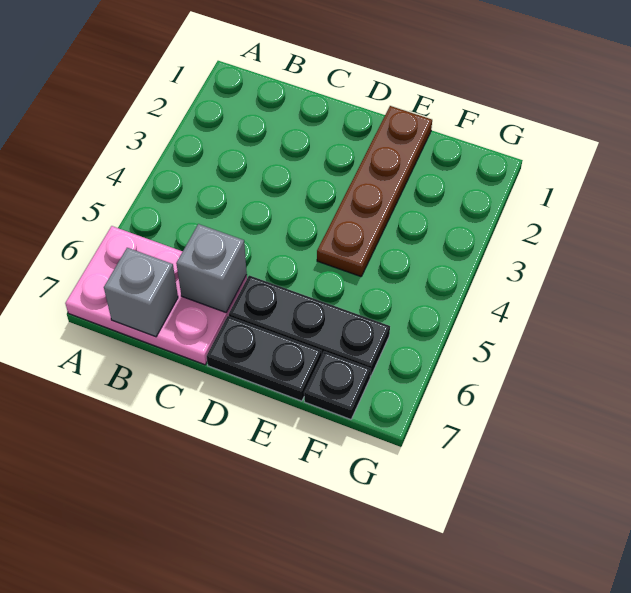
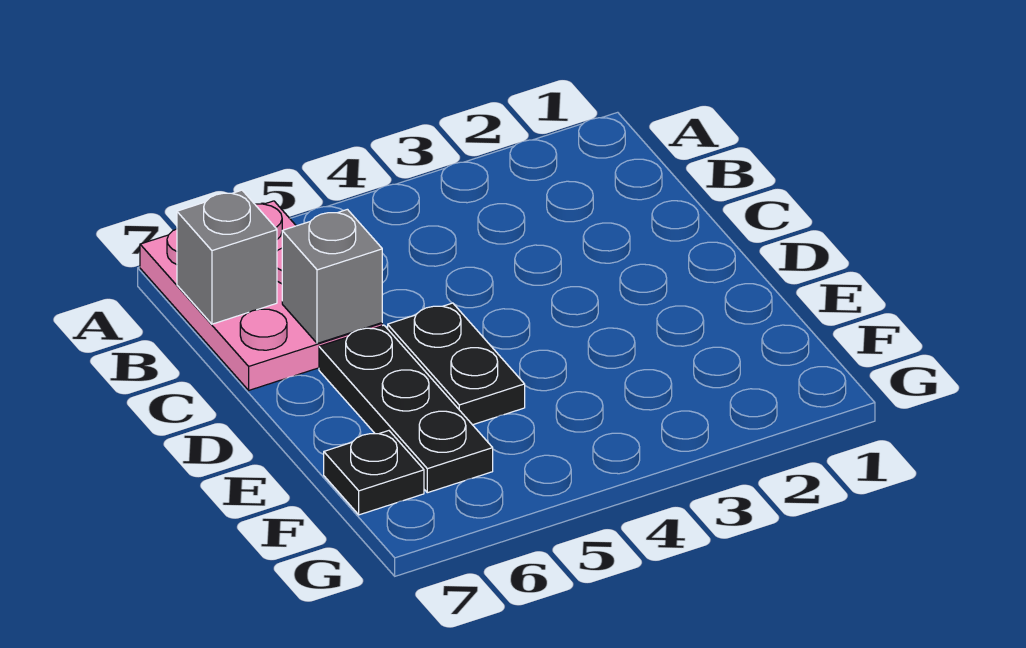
black 1x2 plate [207,316,322,401] -> black 1x2 plate moved to [388,303,525,425]
brown 1x4 plate [317,106,432,277] -> none

